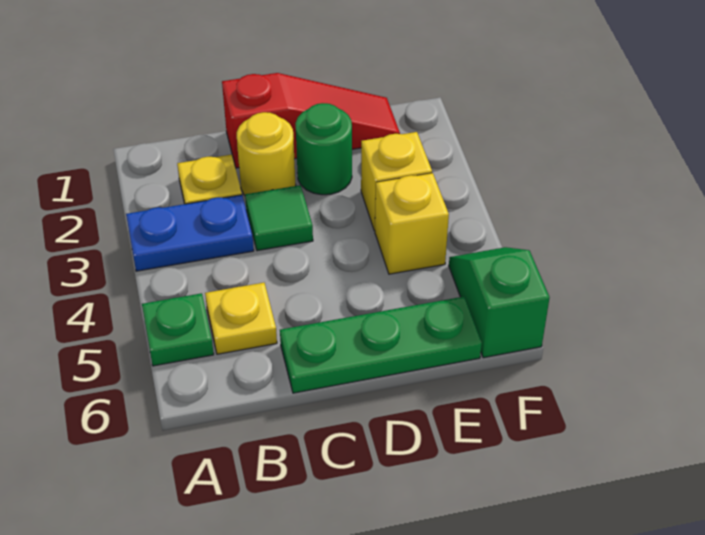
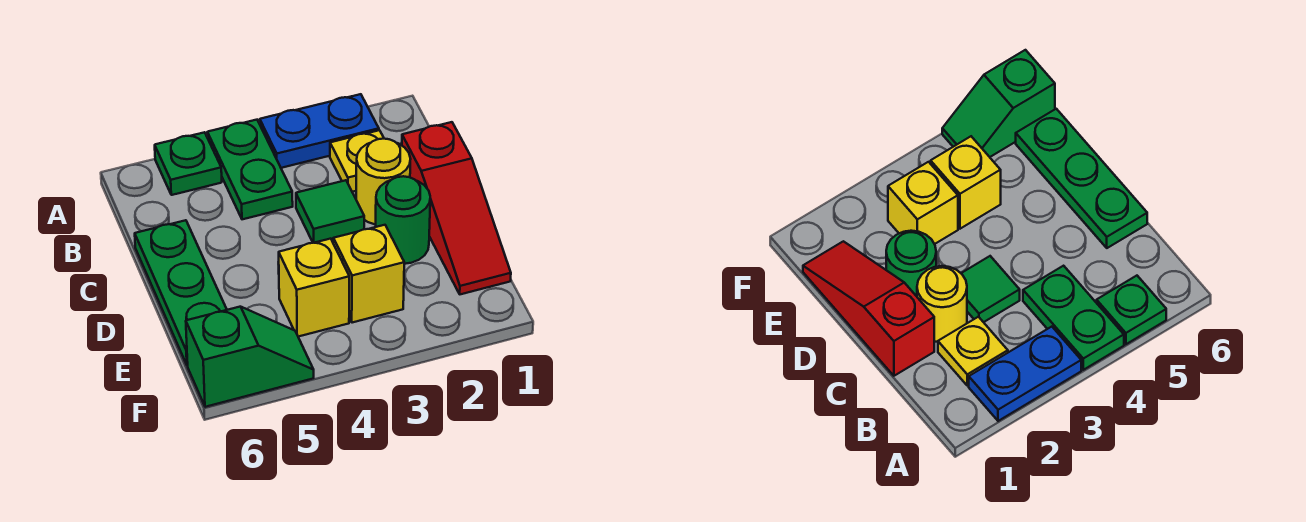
blue 1x2 plate [126,195,254,271] -> blue 1x2 plate turned to [260,94,379,168]
none -> green 1x2 plate [207,120,293,219]
yellow 1x1 plate [205,283,277,354] -> none

